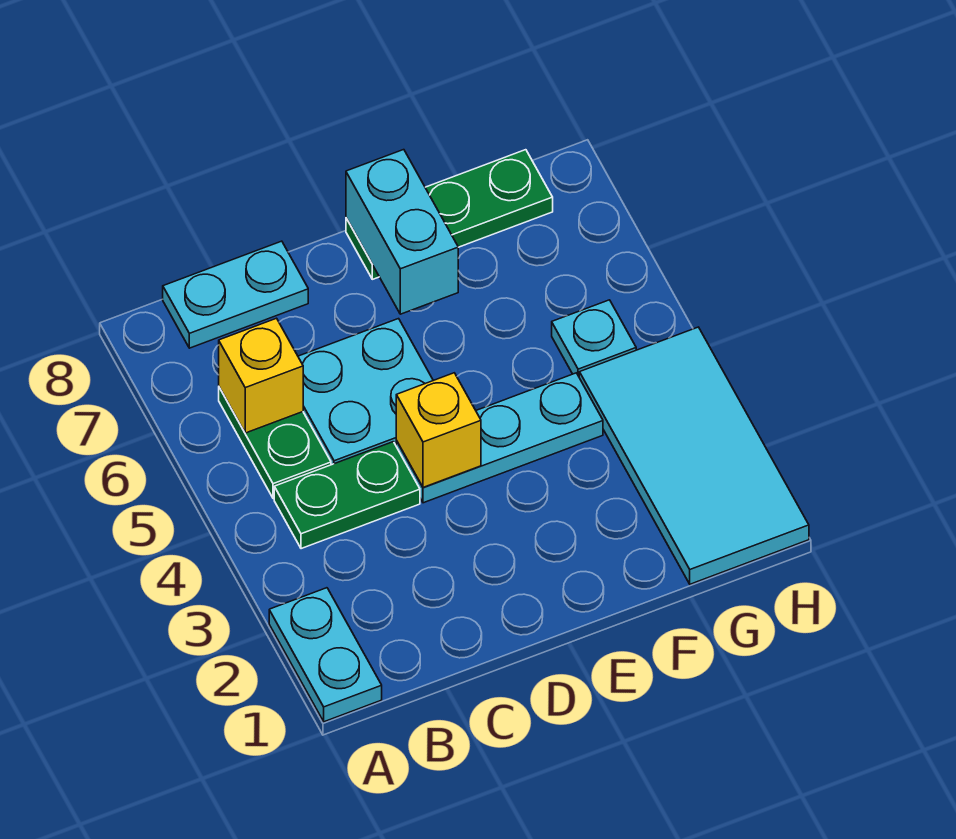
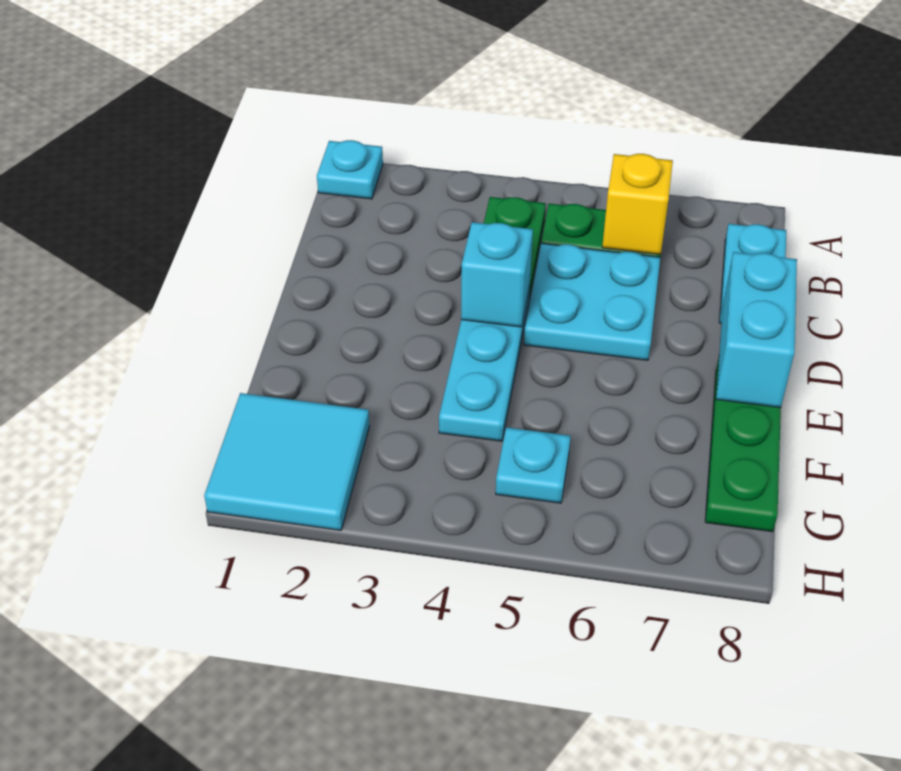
cyan 1x2 plate [269,588,382,722] -> cyan 1x1 plate [317,140,383,199]
yellow 1x1 brick [396,373,481,487] -> cyan 1x1 brick [461,222,533,327]
cyan 1x2 brick [346,150,458,314] -> cyan 1x2 brick turned to [716,252,797,408]
cyan 2x4 tile [579,327,809,584] -> cyan 2x2 tile [204,393,370,531]

